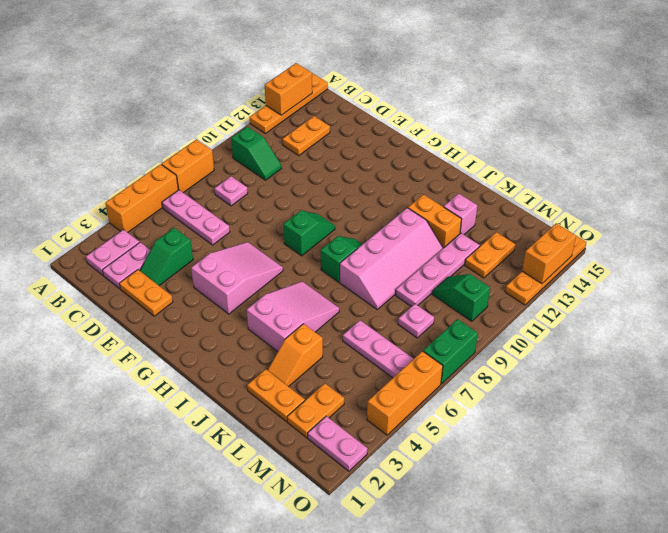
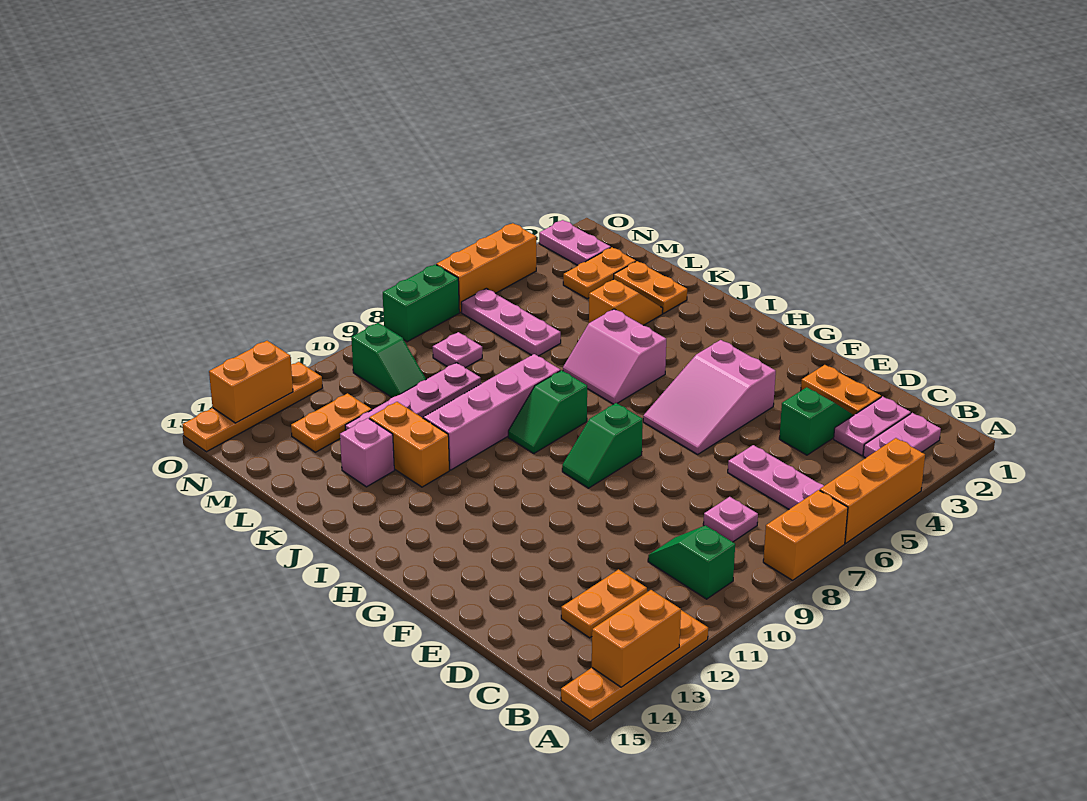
pink 2x3 slope [247,281,339,352] -> pink 2x2 slope [563,309,666,404]

